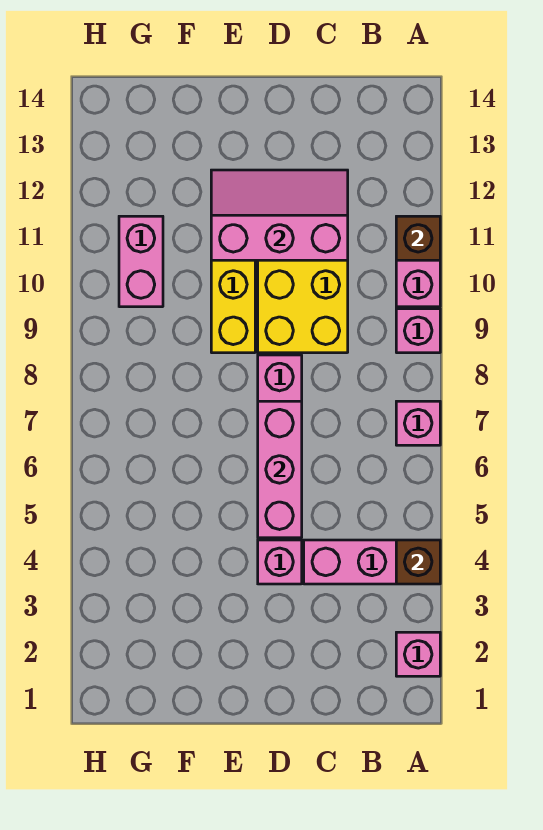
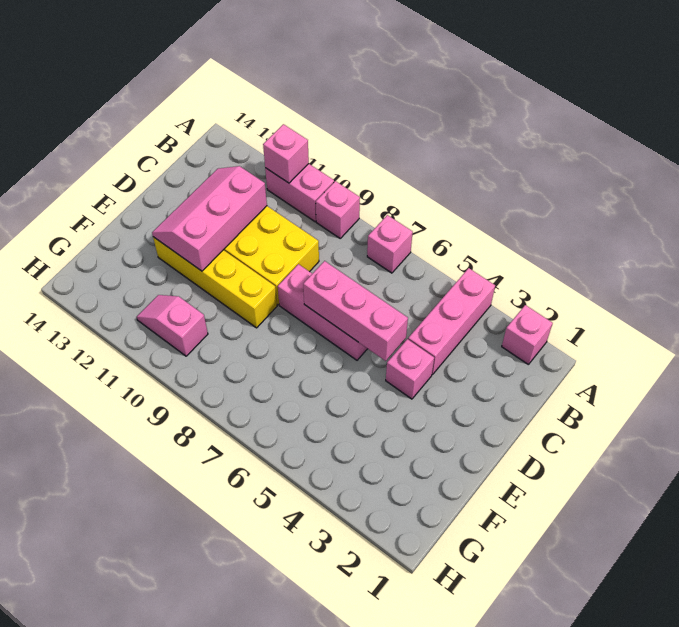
brown 1x1 brick [396,540,440,584] -> none
brown 1x1 brick [396,216,440,260] -> pink 1x1 brick [263,124,309,183]
pink 1x2 brick [119,216,163,307] -> pink 1x2 slope [137,295,208,356]

